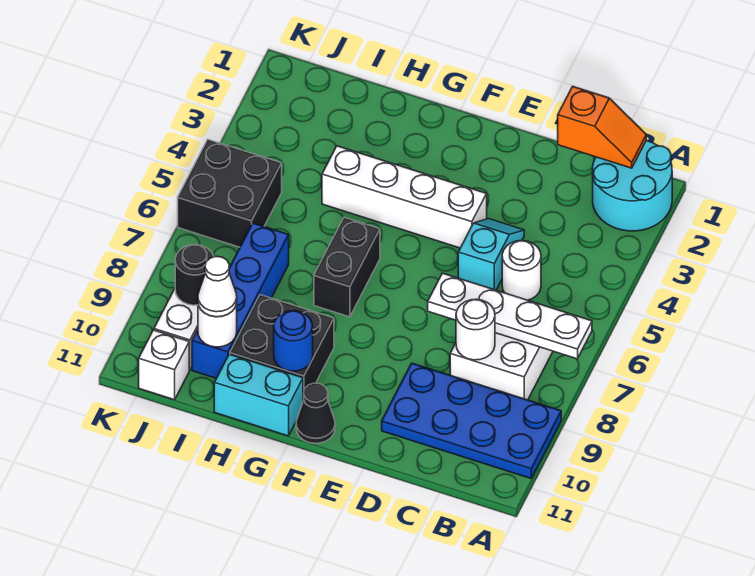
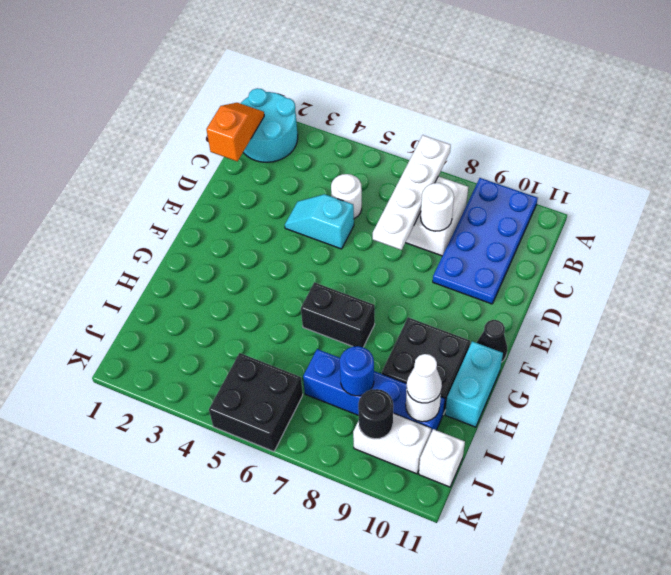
white 1x4 brick [322,146,487,248] -> none
blue 1x1 round brick [274,311,313,371] -> blue 1x1 round brick moved to [340,346,374,396]

